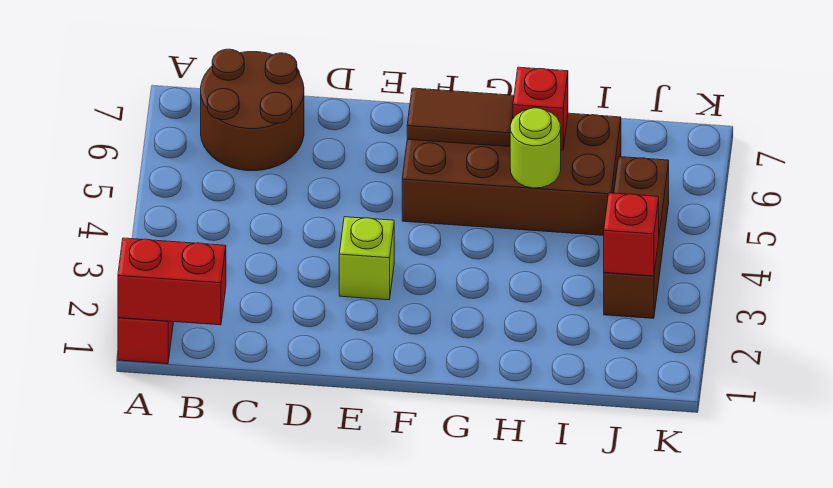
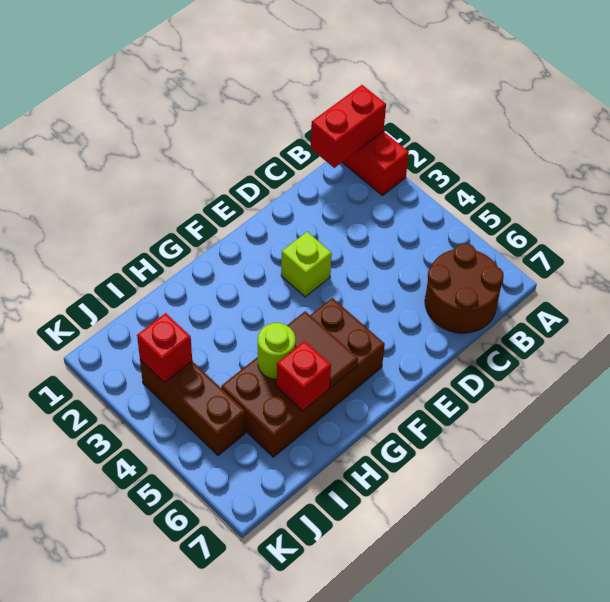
brown 1x2 tile [407,88,514,147] -> brown 1x2 tile turned to [287,311,358,387]

